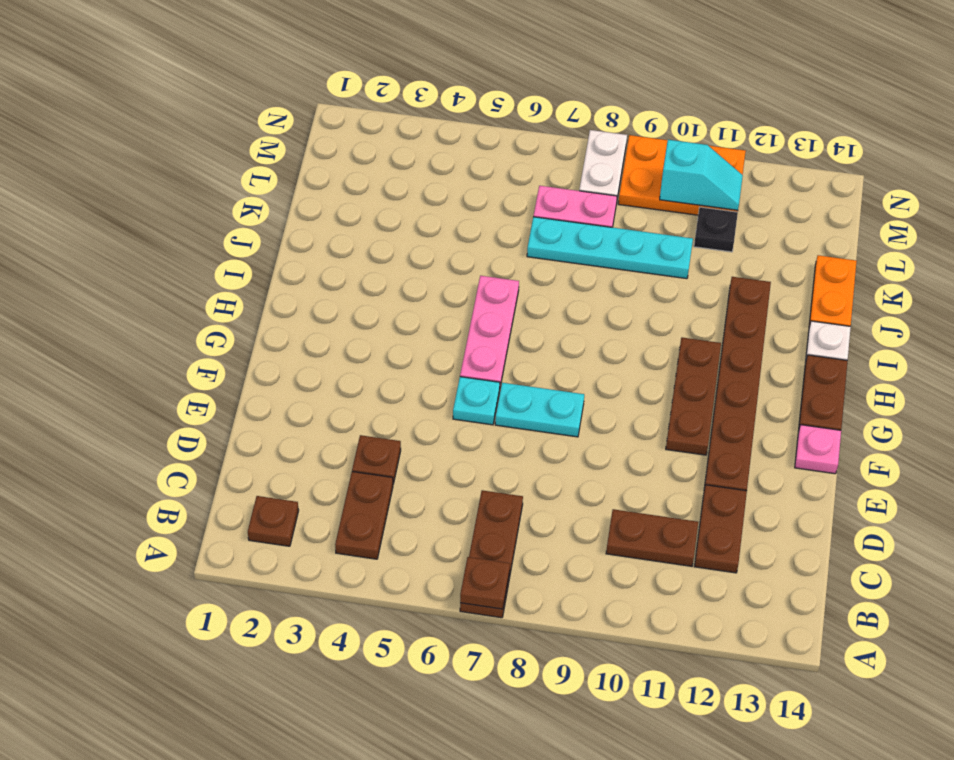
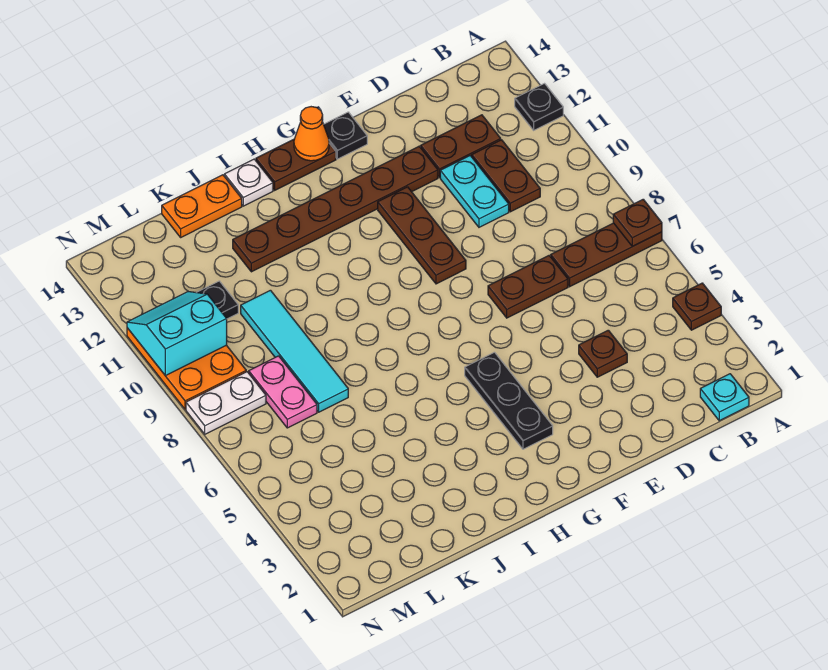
none -> black 1x1 plate [515,84,563,130]
brown 1x1 plate [248,496,299,546] -> brown 1x1 plate moved to [673,283,721,330]
brown 1x2 plate [335,472,393,559] -> brown 1x2 plate moved to [488,256,568,318]
cyan 1x1 plate [453,377,500,425] -> cyan 1x1 plate moved to [700,374,749,421]
cyan 1x2 plate [495,383,584,437] -> cyan 1x2 plate moved to [440,156,509,227]
brown 1x3 plate [666,338,721,455] -> brown 1x3 plate turned to [378,187,466,284]
pink 1x1 plate [795,425,841,474] -> black 1x1 plate [324,112,367,159]
none -> black 1x3 plate [465,352,553,449]
pink 1x3 plate [460,276,519,387] -> none
none -> orange 1x1 cone [294,107,329,161]
cyan 1x4 plate [527,217,693,279] -> cyan 1x4 tile [241,290,348,412]
cyan 1x2 slope [660,140,743,210] -> cyan 2x2 slope [127,292,227,376]

